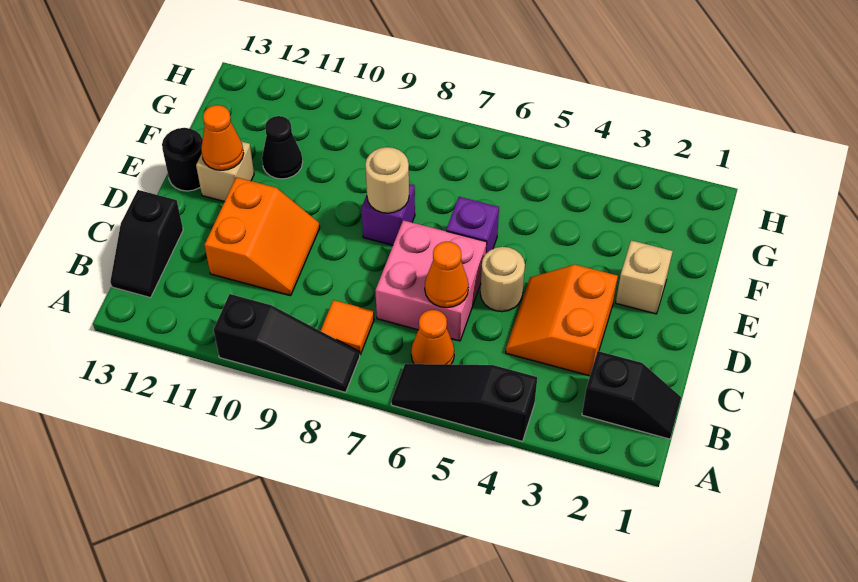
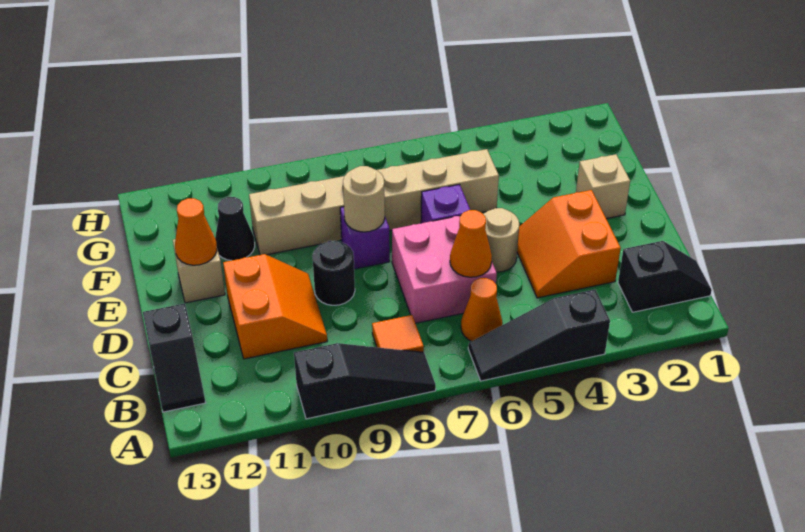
black 1x1 round brick [162,128,203,191] -> black 1x1 round brick moved to [312,241,355,305]
none -> tan 1x6 brick [249,149,499,255]

